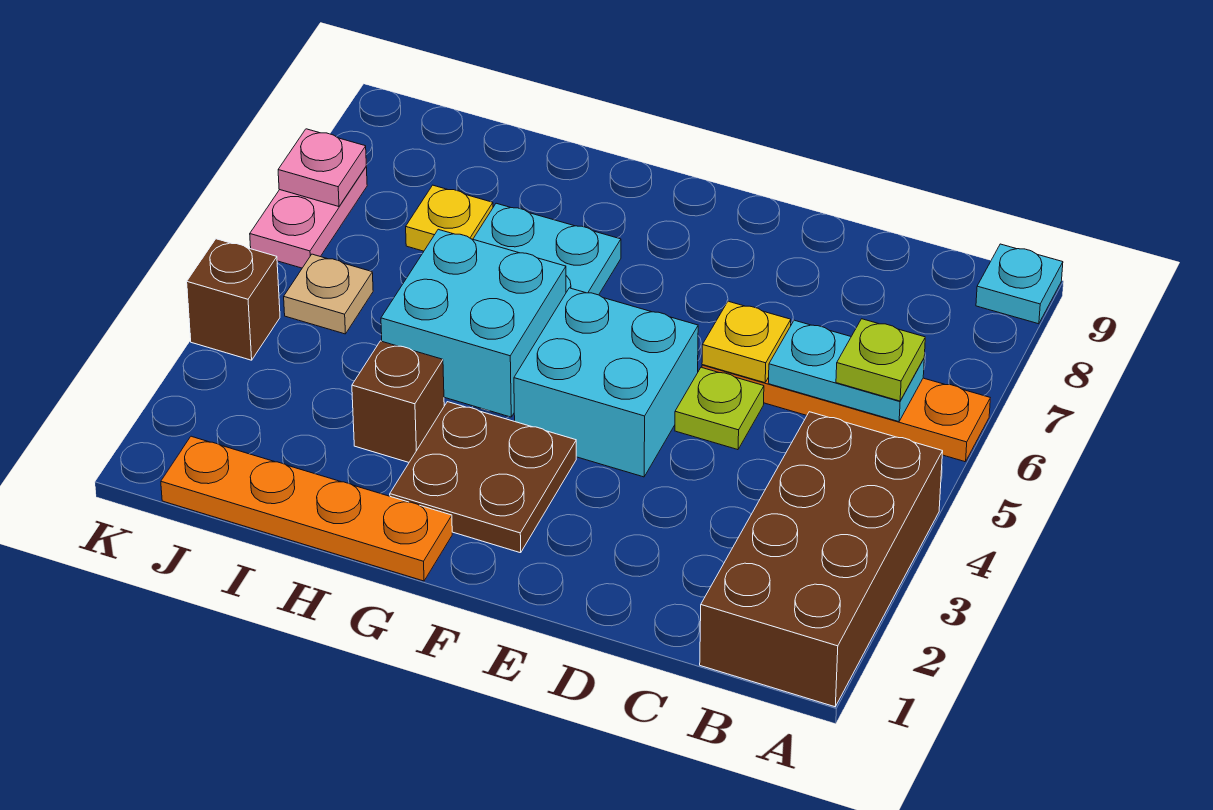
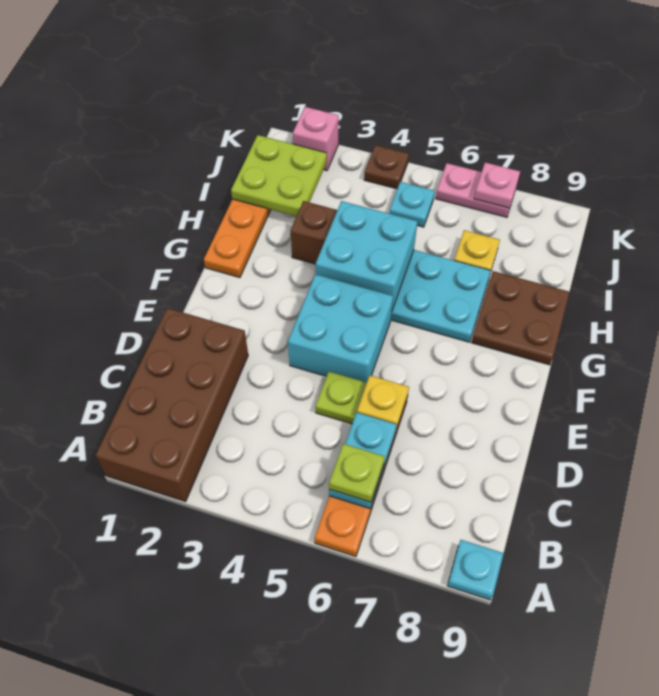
brown 2x4 brick [700,412,943,707] -> brown 2x4 brick turned to [96,308,248,502]
brown 2x2 plate [390,402,576,553] -> brown 2x2 plate moved to [471,271,569,365]
none -> lime 2x2 plate [231,135,327,216]
tan 1x1 plate [284,254,373,334] -> cyan 1x1 plate [389,182,435,227]
none -> pink 1x1 brick [293,107,339,171]
brown 1x1 brick [187,239,280,360] -> brown 1x1 plate [364,145,409,189]

